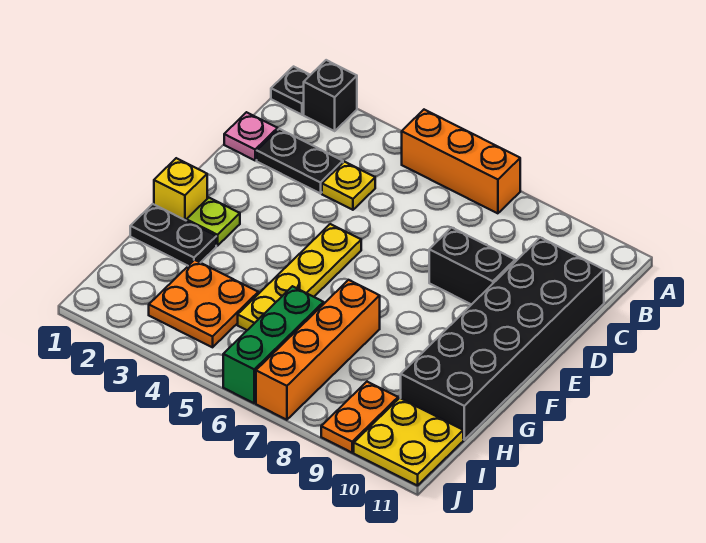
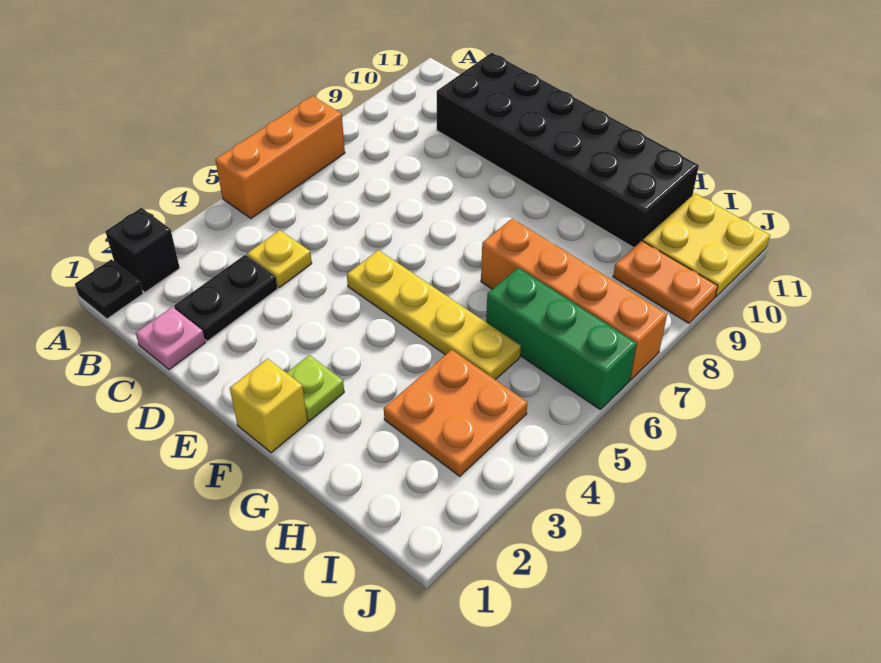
black 1x2 brick [429,228,515,305] -> none
black 1x2 plate [130,204,216,266] -> none

